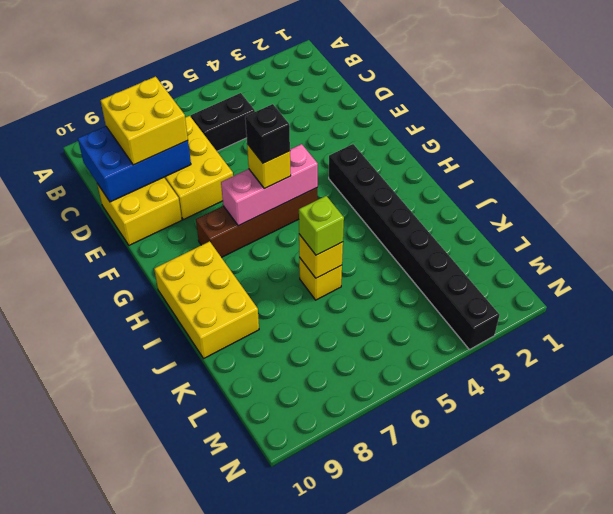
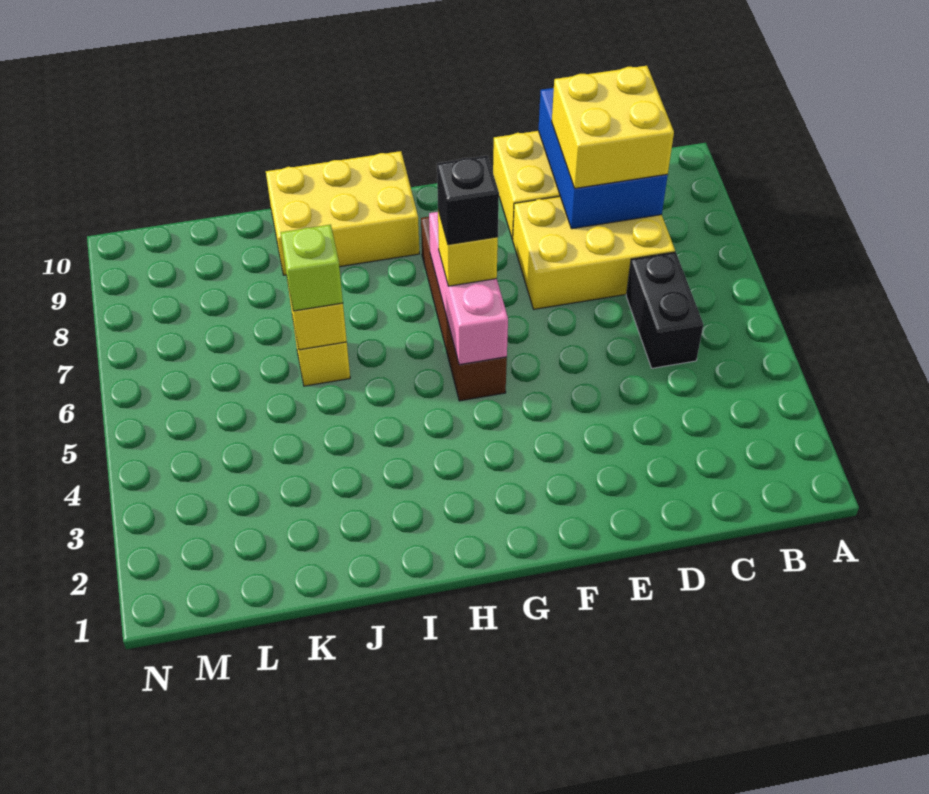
black 1x8 brick [329,144,500,350] -> none

